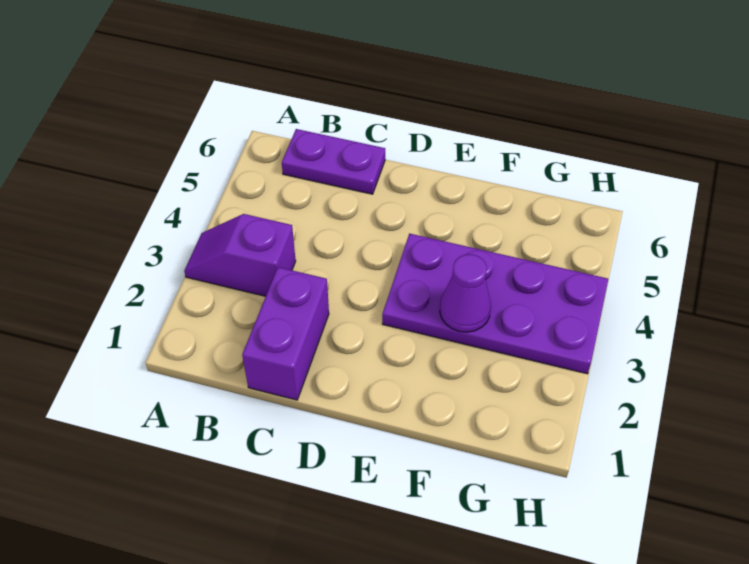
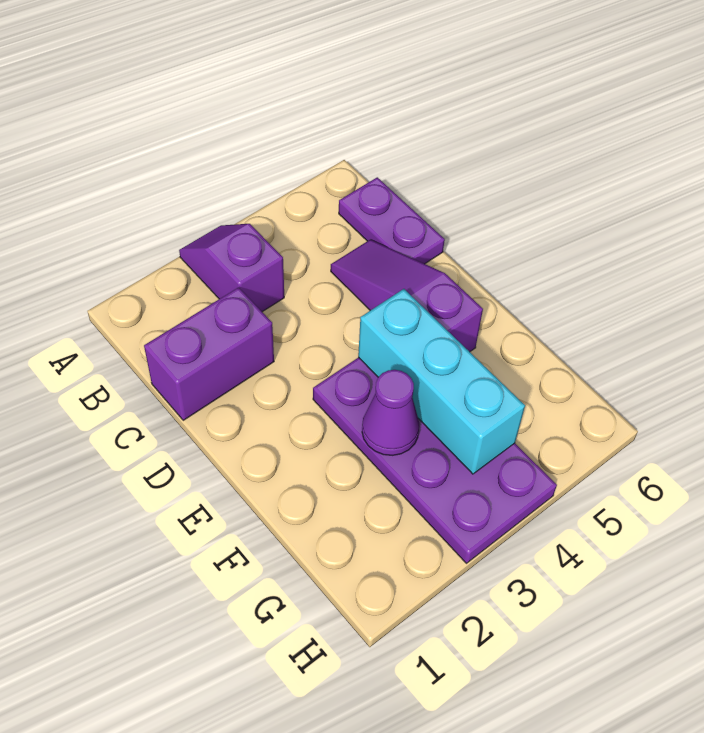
none -> purple 1x3 slope [331,240,483,352]
none -> cyan 1x3 brick [358,289,525,474]

